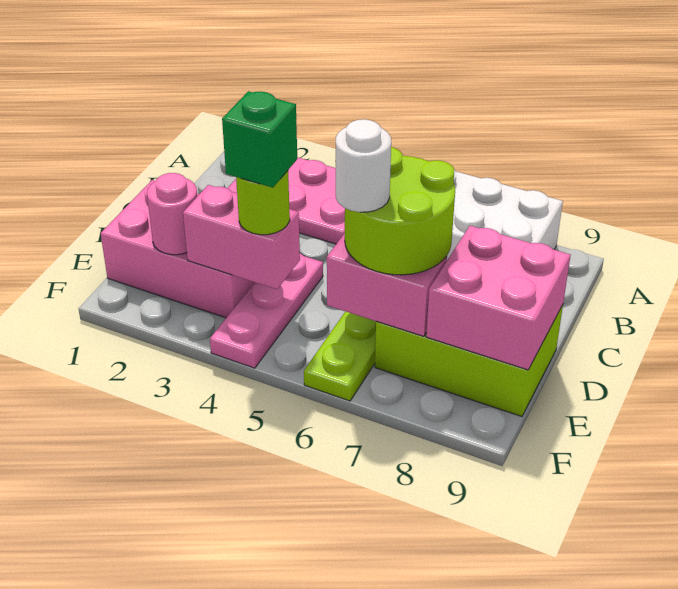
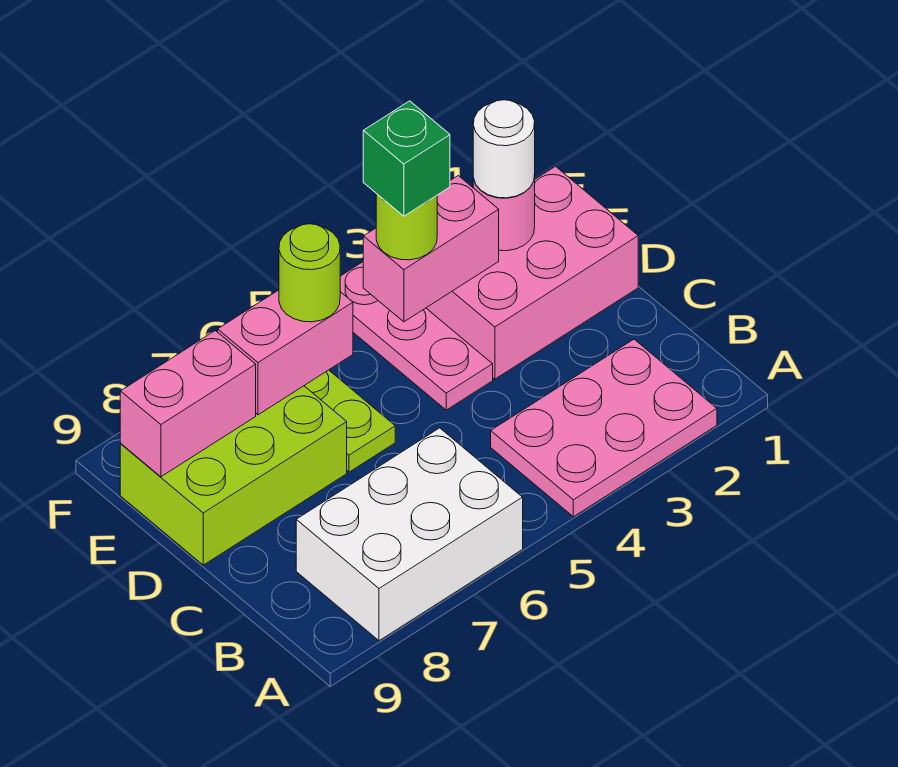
lime 2x2 round brick [345,147,455,275] -> lime 1x1 round brick [279,224,340,322]
pink 2x2 brick [426,226,571,370] -> pink 1x2 brick [120,331,256,477]
white 1x1 round brick [336,119,391,212] -> white 1x1 round brick moved to [473,100,535,198]

